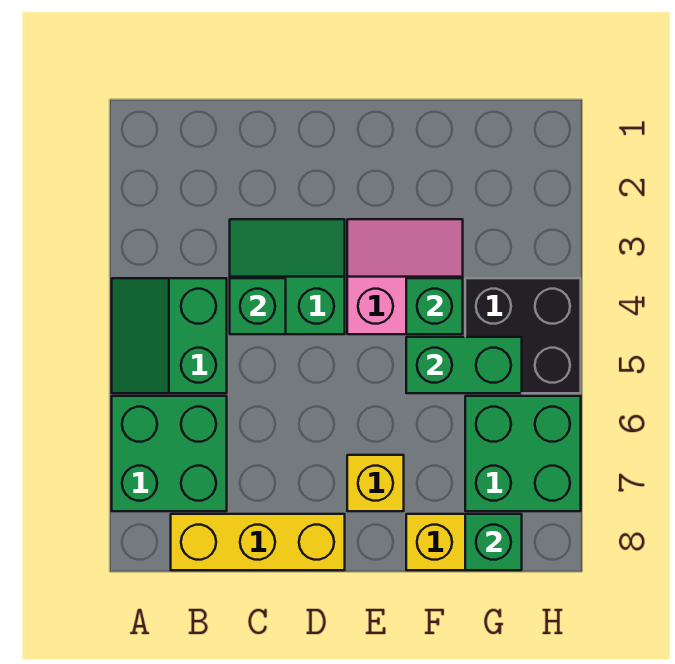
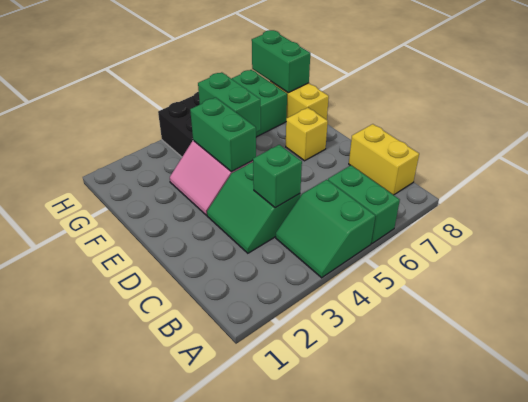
green 2x2 slope [112,278,227,393] -> green 2x2 slope turned to [276,180,375,278]
green 2x2 brick [112,396,227,511] -> green 1x2 brick [328,165,400,243]
yellow 1x3 brick [171,514,345,570] -> yellow 1x2 brick [349,124,419,195]
green 1x1 brick [406,278,463,334] -> green 1x2 brick [190,98,256,172]
green 1x1 brick [465,514,522,570] -> green 1x2 brick [252,30,310,93]

